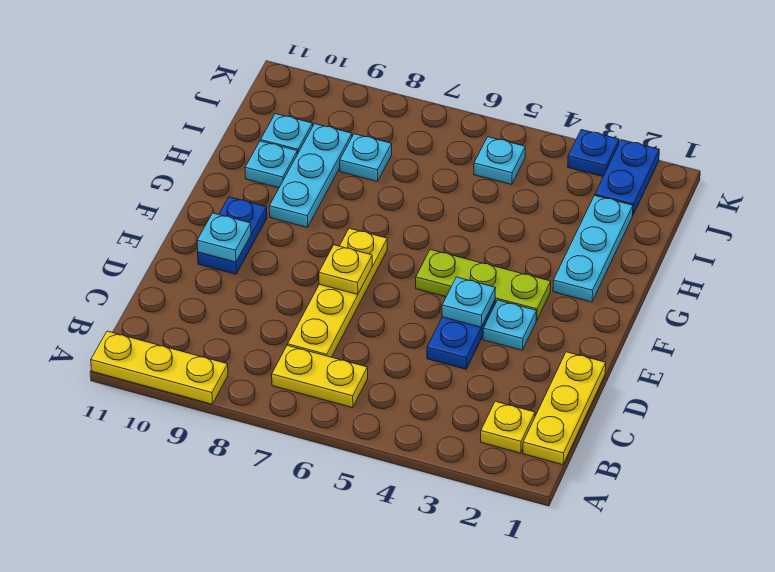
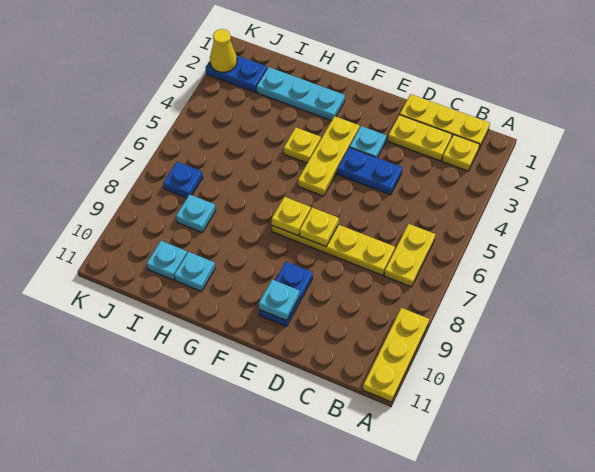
none -> yellow 1x2 plate [388,115,452,161]
cyan 1x1 plate [442,277,496,327] -> none
blue 1x2 plate [198,197,267,274] -> blue 1x2 plate turned to [259,262,313,327]
lime 1x3 plate [416,250,551,321] -> yellow 1x3 plate [298,116,360,196]
none -> yellow 1x1 plate [272,197,311,235]
none -> yellow 1x1 plate [284,128,321,163]
cyan 1x3 plate [269,124,352,227] -> none
cyan 1x1 plate [474,137,525,184] -> none
none -> yellow 1x1 cone [210,29,237,72]
blue 1x1 plate [568,130,619,176] -> blue 1x1 plate moved to [164,162,203,198]

